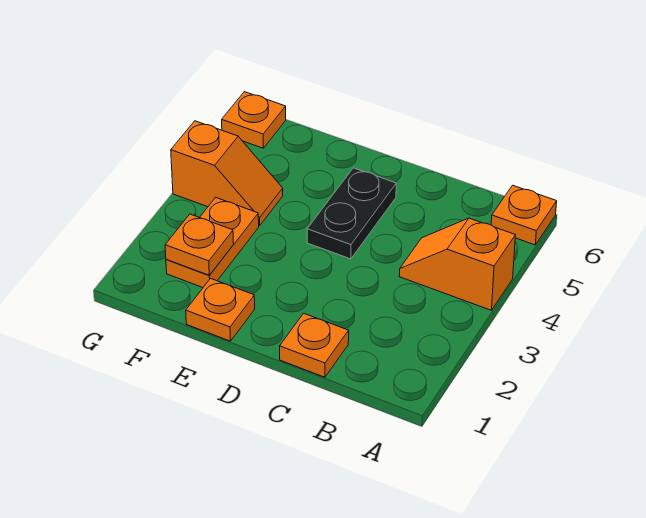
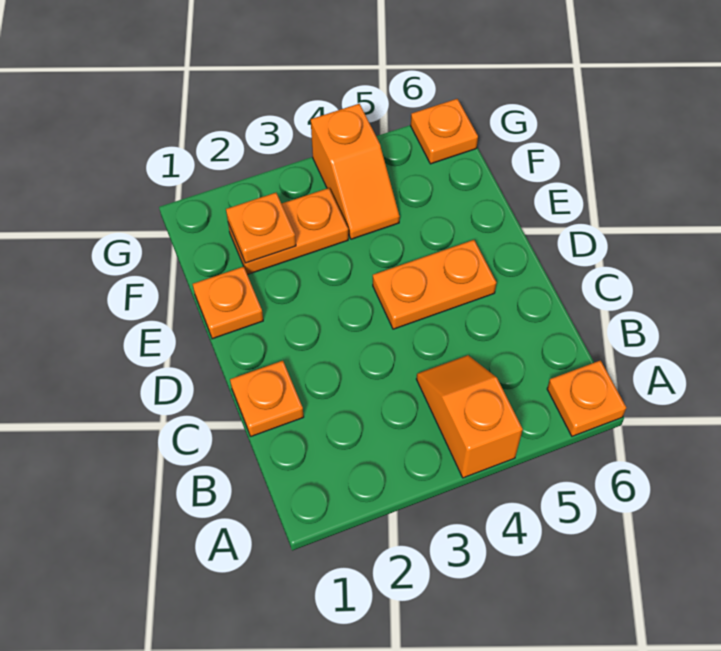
black 1x2 plate [307,168,396,259] -> orange 1x2 plate [373,240,496,329]

